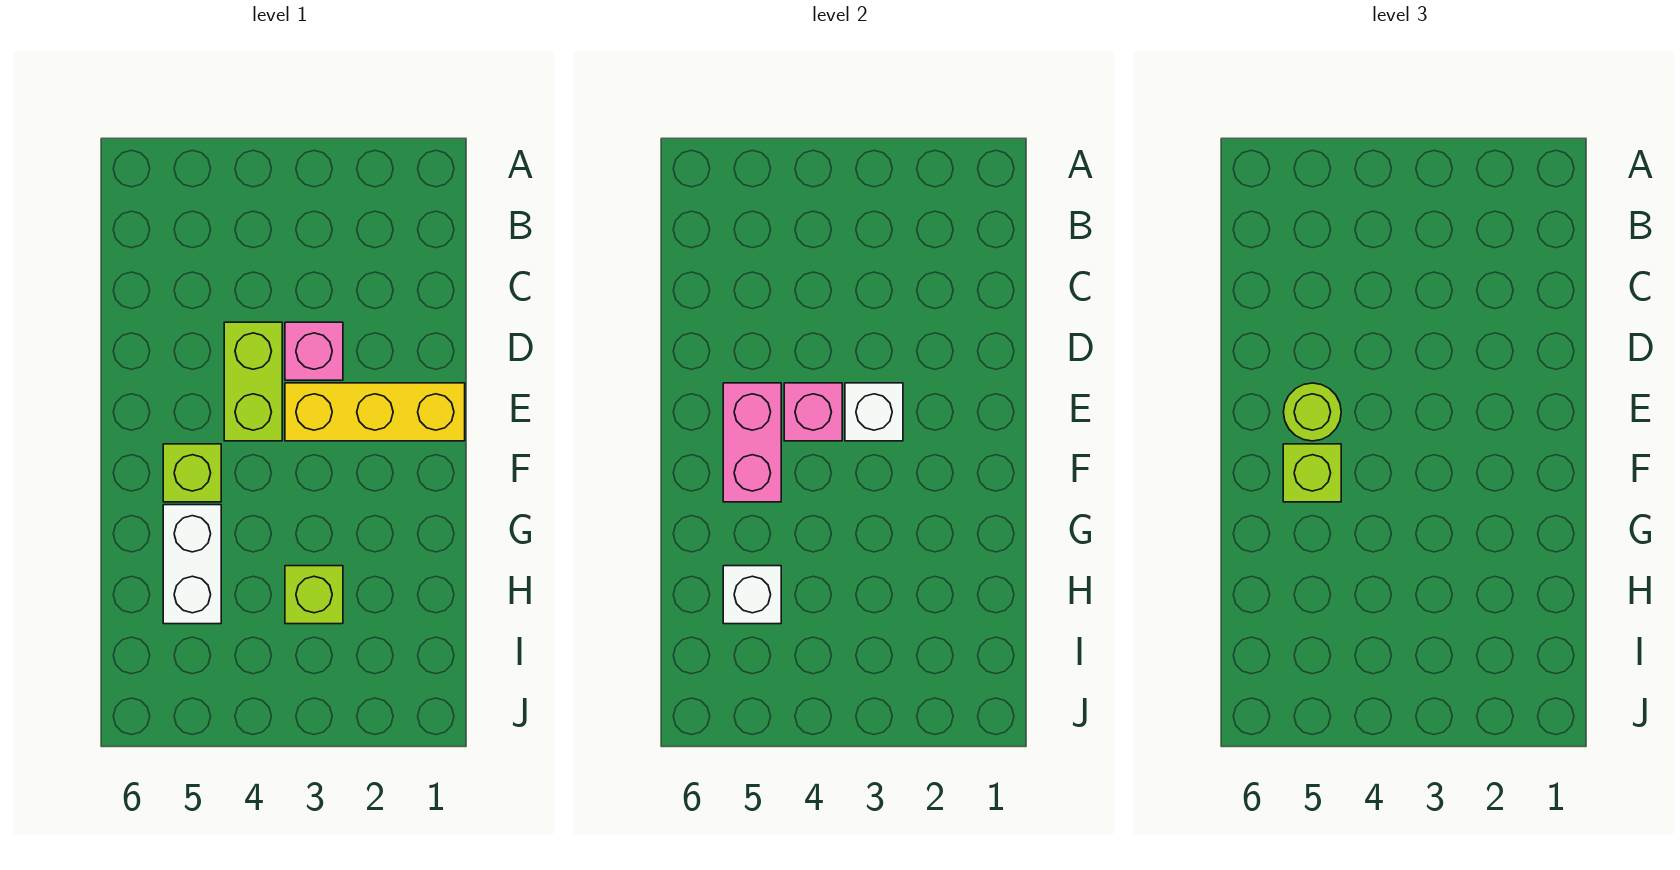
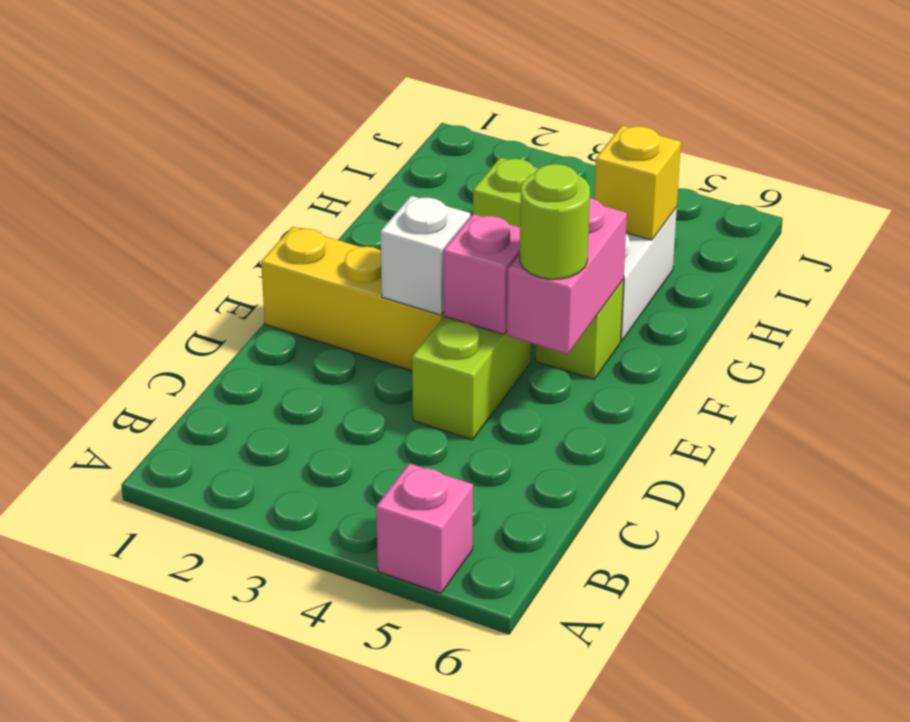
pink 1x1 brick [285,322,343,380] -> pink 1x1 brick moved to [376,463,473,593]
lime 1x1 brick [1283,444,1341,502] -> none
white 1x1 brick [723,566,781,624] -> yellow 1x1 brick [594,125,681,240]

